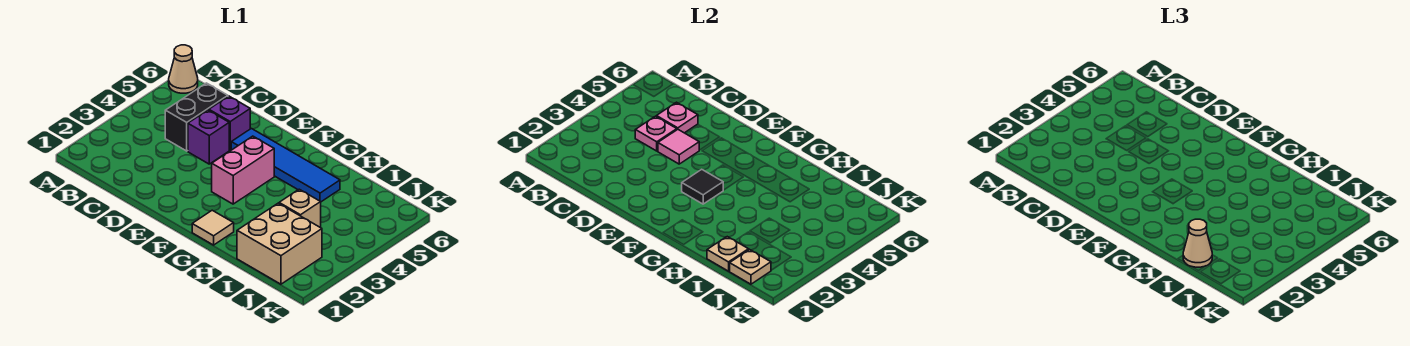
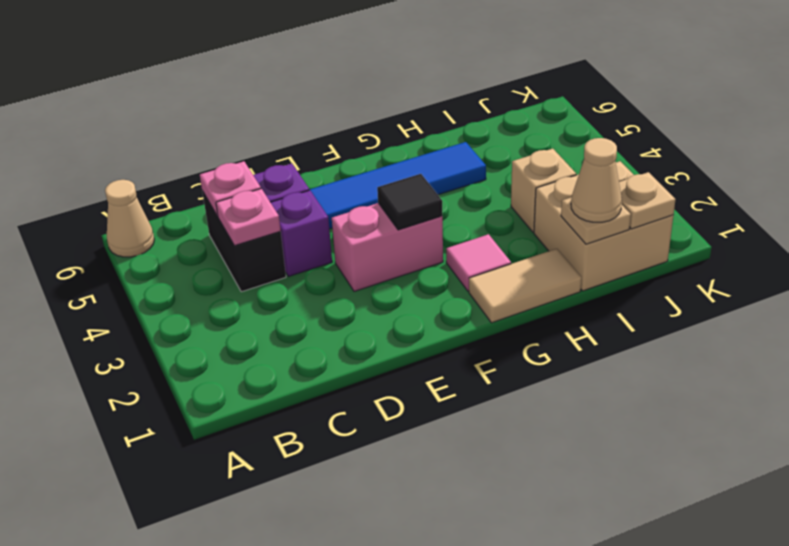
pink 1x1 tile [658,130,699,164] -> pink 1x1 tile moved to [446,234,511,291]
pink 1x2 brick [212,136,274,204] -> pink 1x2 brick turned to [332,203,443,291]
tan 1x1 tile [192,210,234,245] -> tan 1x2 tile [469,249,581,323]

